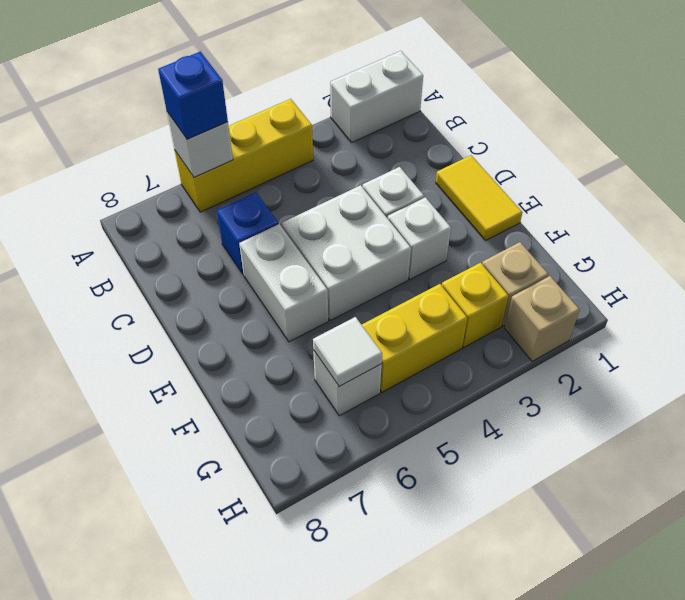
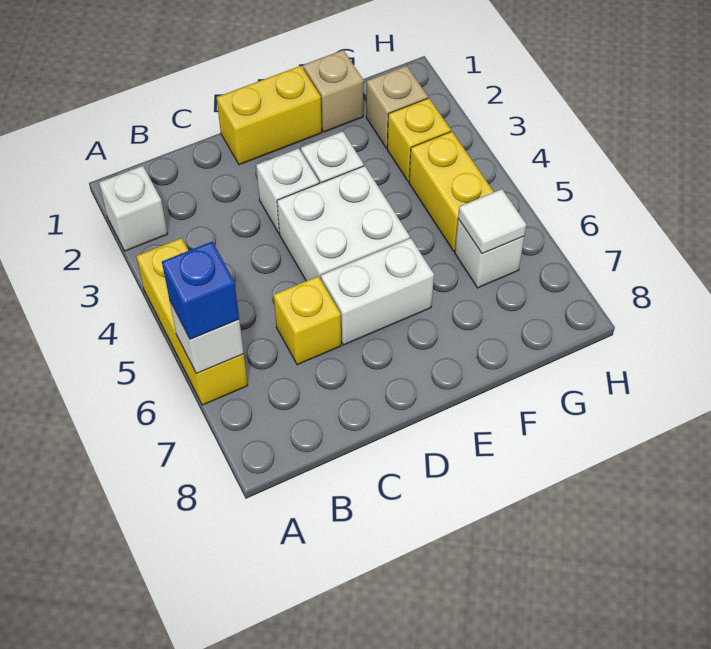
white 1x2 brick [330,51,423,142] -> white 1x1 brick [99,166,168,251]
blue 1x1 brick [217,193,278,274] -> yellow 1x1 brick [274,276,341,365]
yellow 1x2 tile [436,155,522,240] -> yellow 1x2 brick [216,66,322,165]
tan 1x1 brick [504,276,580,361] -> tan 1x1 brick moved to [303,50,364,132]

